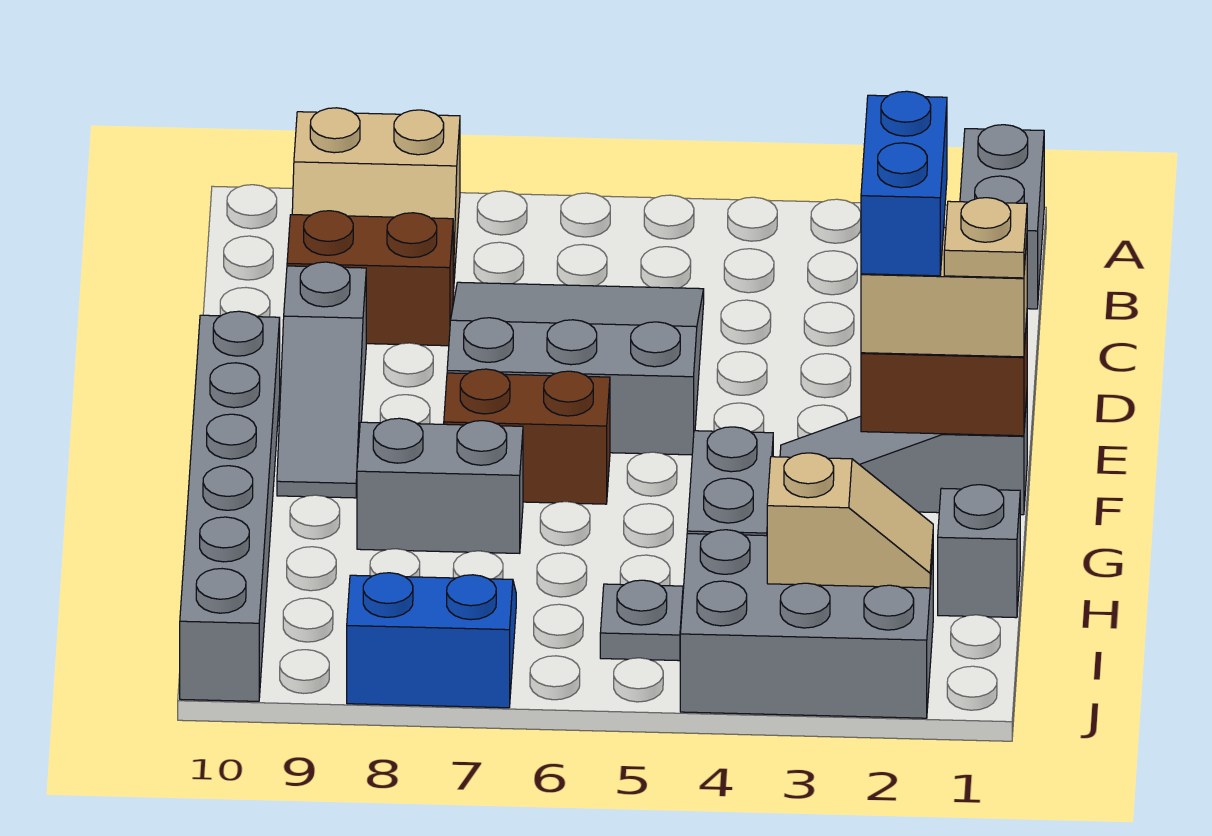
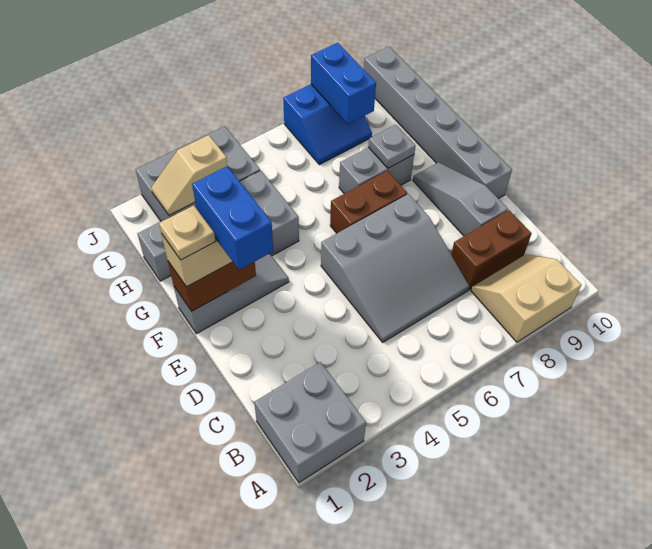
grey 1x2 brick [960,125,1044,309] -> grey 2x2 brick [254,362,366,482]
grey 1x1 plate [600,580,683,661] -> grey 1x1 plate moved to [368,125,415,168]
none -> blue 1x2 brick [311,43,376,124]

